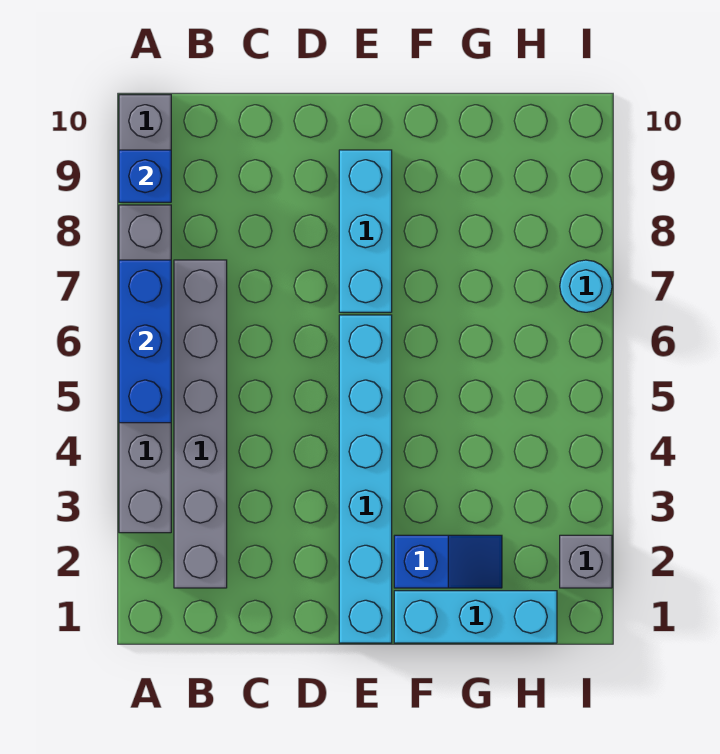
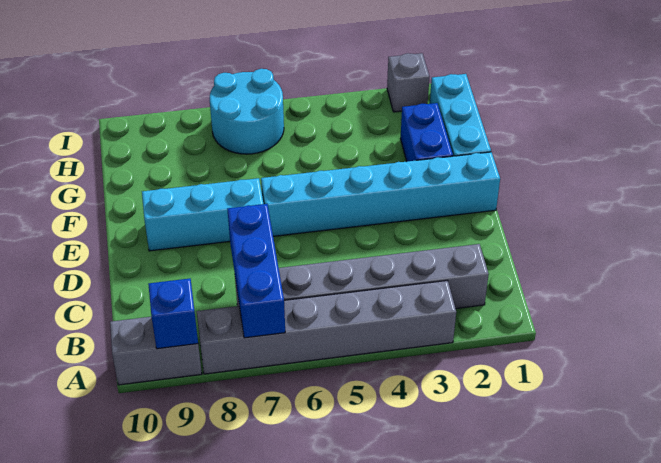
blue 1x3 brick [119,260,171,423] -> blue 1x3 brick turned to [228,204,285,338]
blue 1x2 slope [394,535,502,588] -> blue 1x2 brick [401,103,453,161]
cyan 1x1 round brick [560,260,612,312] -> cyan 2x2 round brick [210,69,284,154]

